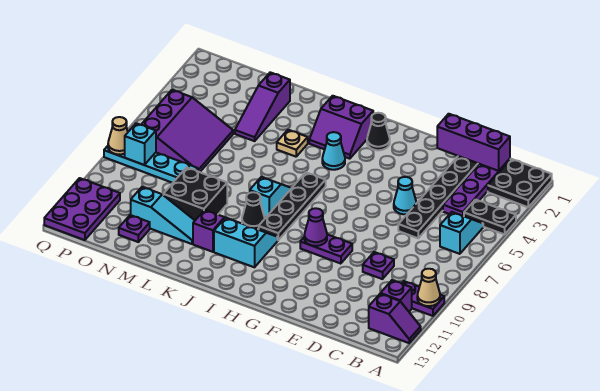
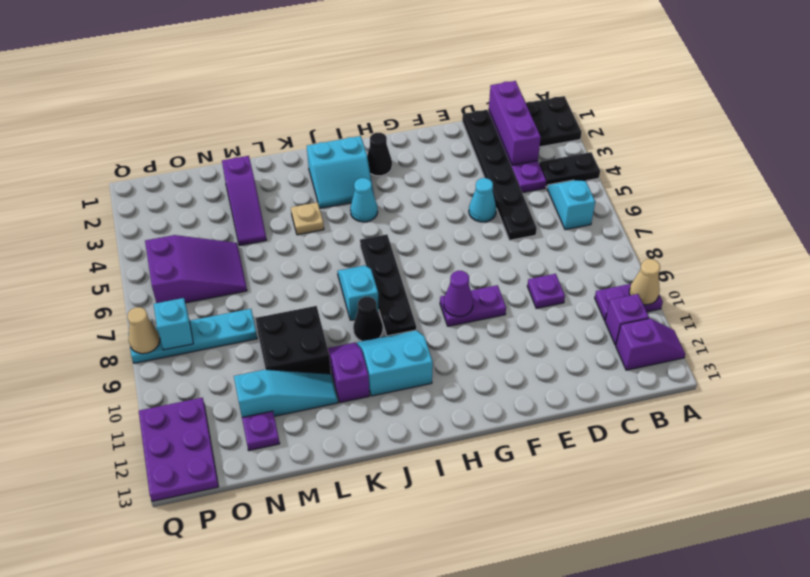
purple 1x3 brick [437,114,510,171] -> purple 1x3 brick turned to [489,81,541,165]
purple 2x2 slope [309,96,373,159] -> cyan 2x2 slope [307,136,374,208]
purple 3x3 slope [141,90,233,172] -> purple 2x3 slope [145,235,247,303]

